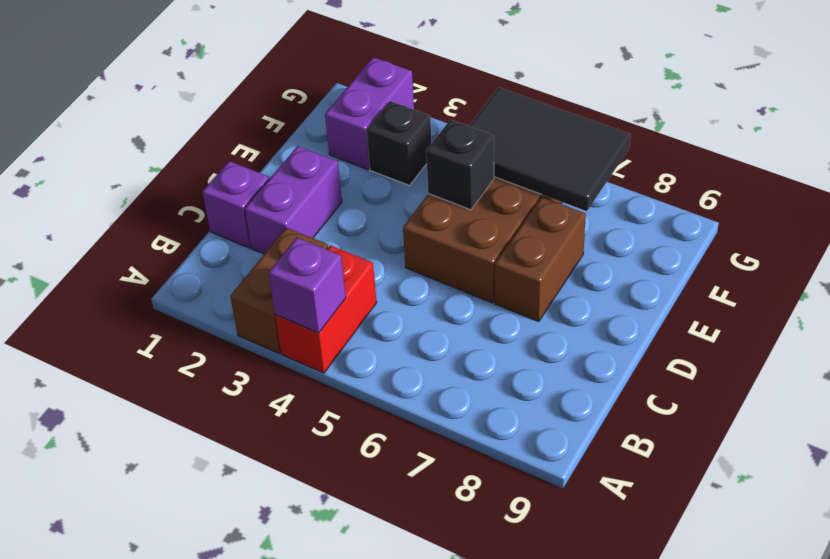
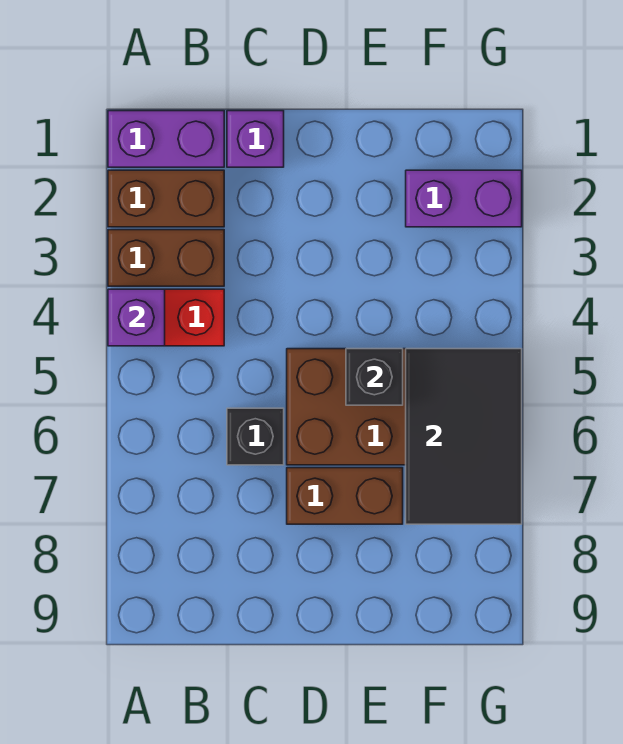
none -> brown 1x2 brick [108,170,224,227]
purple 1x2 brick [245,146,342,254] -> purple 1x2 brick moved to [108,111,224,167]
black 1x1 brick [367,101,432,186] -> black 1x1 brick moved to [227,408,284,465]

